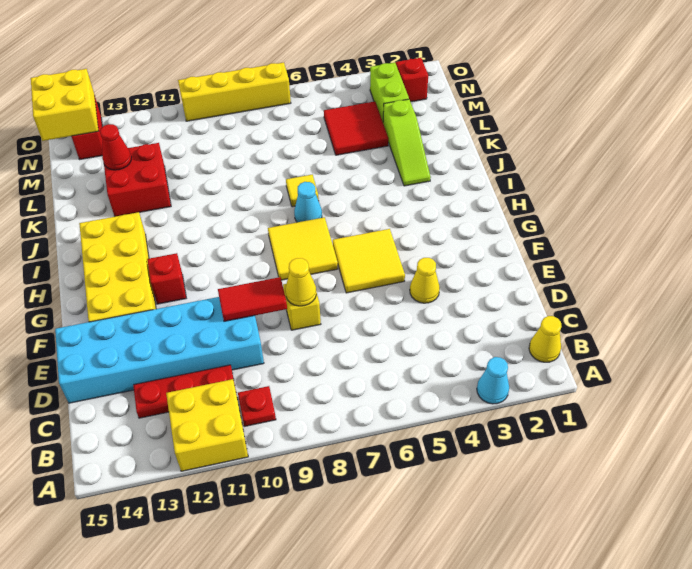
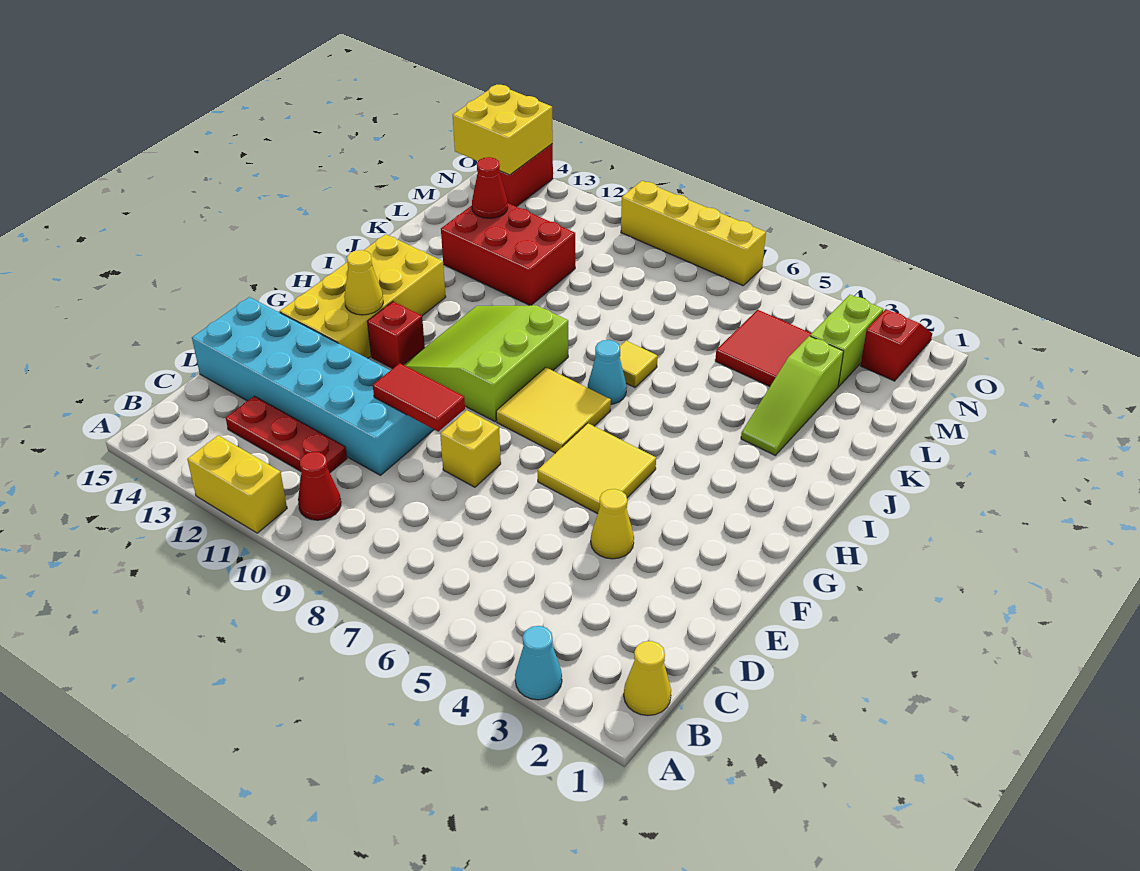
yellow 2x2 brick [166,379,248,471] -> yellow 1x2 brick [187,435,287,533]
red 1x1 plate [238,386,276,426] -> red 1x1 cone [298,452,341,520]
yellow 1x1 cone [285,258,316,306] -> yellow 1x1 cone moved to [344,250,383,315]
none -> lime 3x3 slope [404,305,568,422]
red 2x2 brick [104,143,171,217] -> red 2x3 brick [441,203,575,305]

